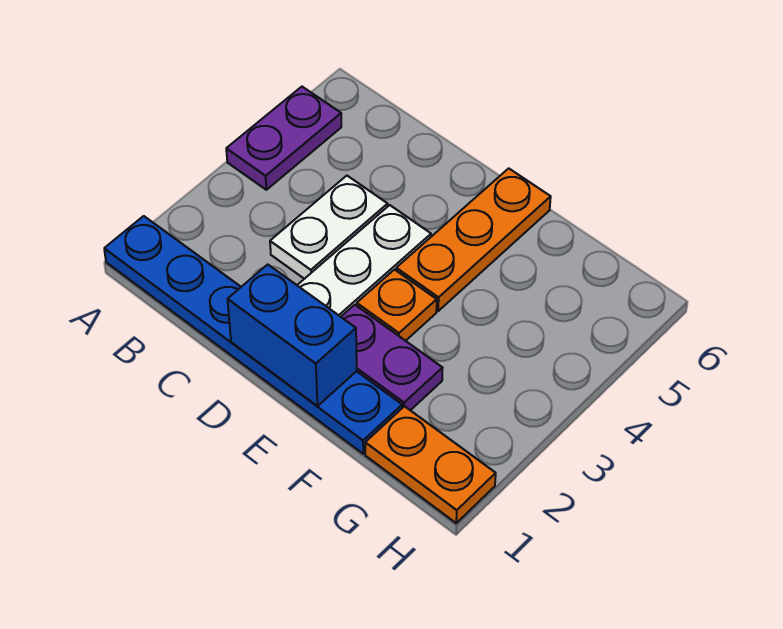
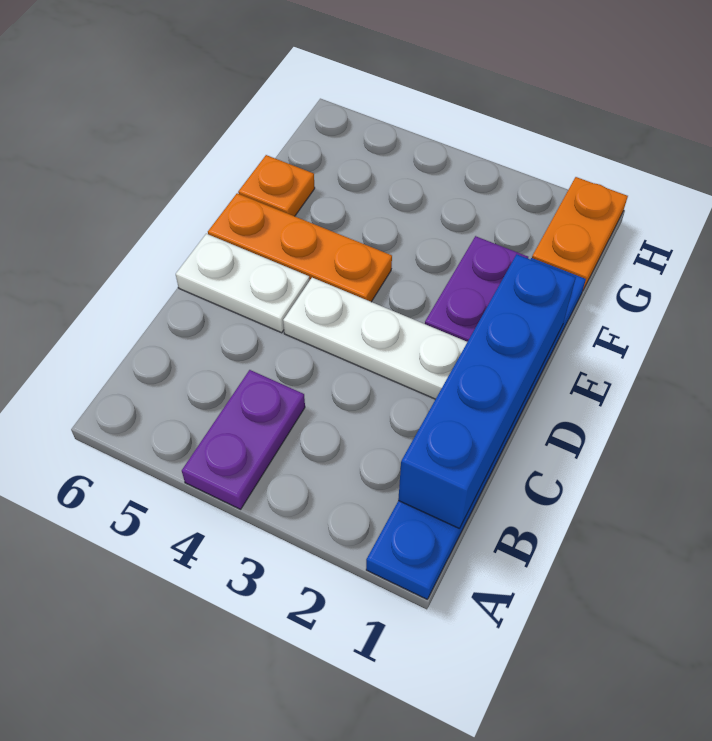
purple 1x2 plate [226,87,341,190] -> purple 1x2 plate turned to [182,370,305,509]
white 1x2 plate [270,176,388,279] -> white 1x2 plate moved to [176,234,310,333]
blue 1x2 brick [228,264,357,406] -> blue 1x4 brick [398,254,576,528]
orange 1x1 plate [357,270,437,341] -> orange 1x1 plate moved to [238,155,315,216]

